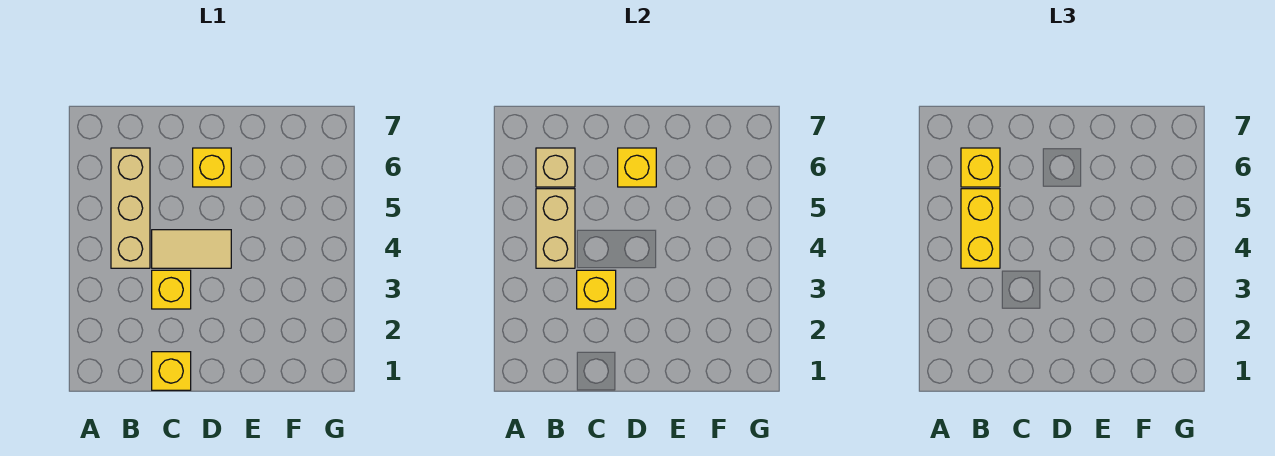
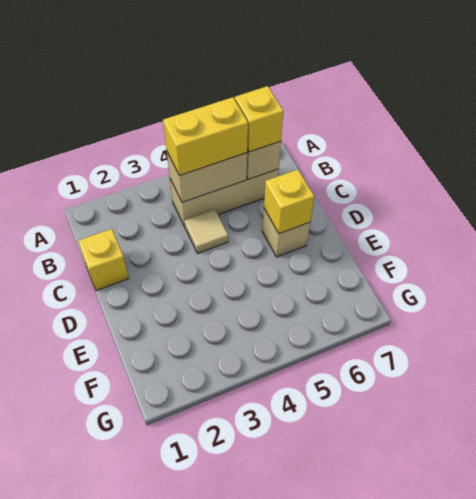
yellow 1x1 brick [152,270,191,309] -> none
yellow 1x1 brick [577,270,616,309] -> none
tan 1x2 tile [152,230,231,268] -> tan 1x1 tile [184,210,228,253]
yellow 1x1 brick [193,148,231,187] -> tan 1x1 brick [262,209,310,257]

